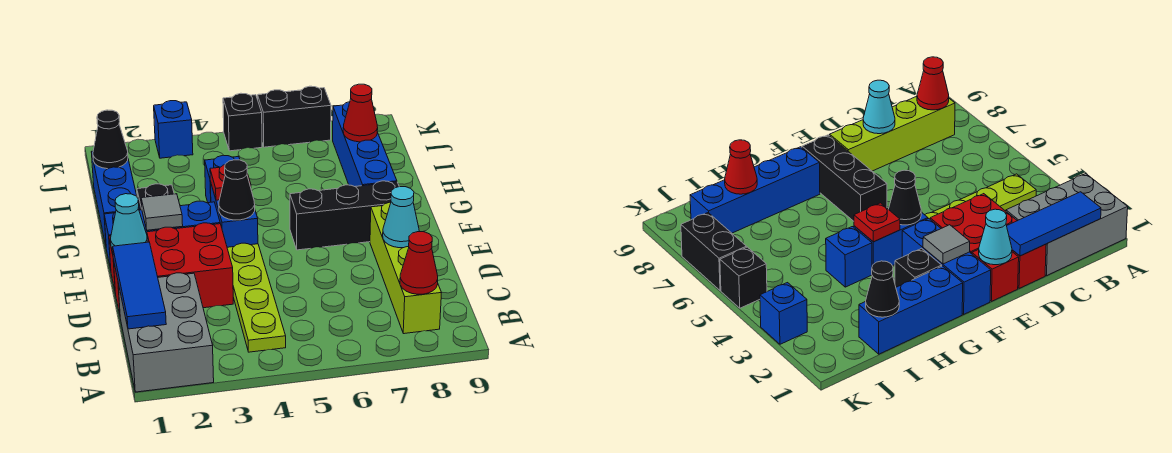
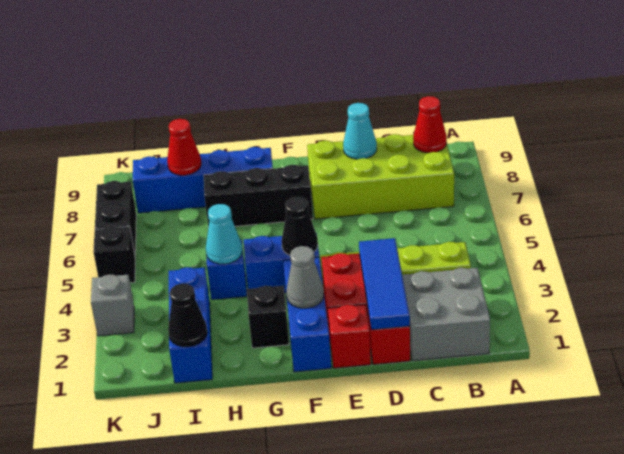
grey 2x3 brick [118,273,214,392] -> grey 2x2 brick [402,268,490,361]
blue 1x3 tile [113,242,166,329] -> blue 1x3 tile turned to [359,238,410,330]
lime 1x4 brick [370,202,442,334] -> lime 2x4 brick [307,134,454,219]
cyan 1x1 cone [111,194,147,250] -> cyan 1x1 cone moved to [206,204,242,264]
grey 1x1 tile [141,194,183,230] -> grey 1x1 cone [286,246,324,308]
black 1x3 brick [290,181,399,250] -> black 1x3 brick turned to [204,165,313,227]
blue 1x3 brick [92,151,140,245] -> blue 1x3 brick turned to [169,267,212,383]
red 1x1 plate [210,165,251,200] -> none
blue 1x1 brick [154,101,193,158] -> grey 1x1 brick [91,274,134,336]

